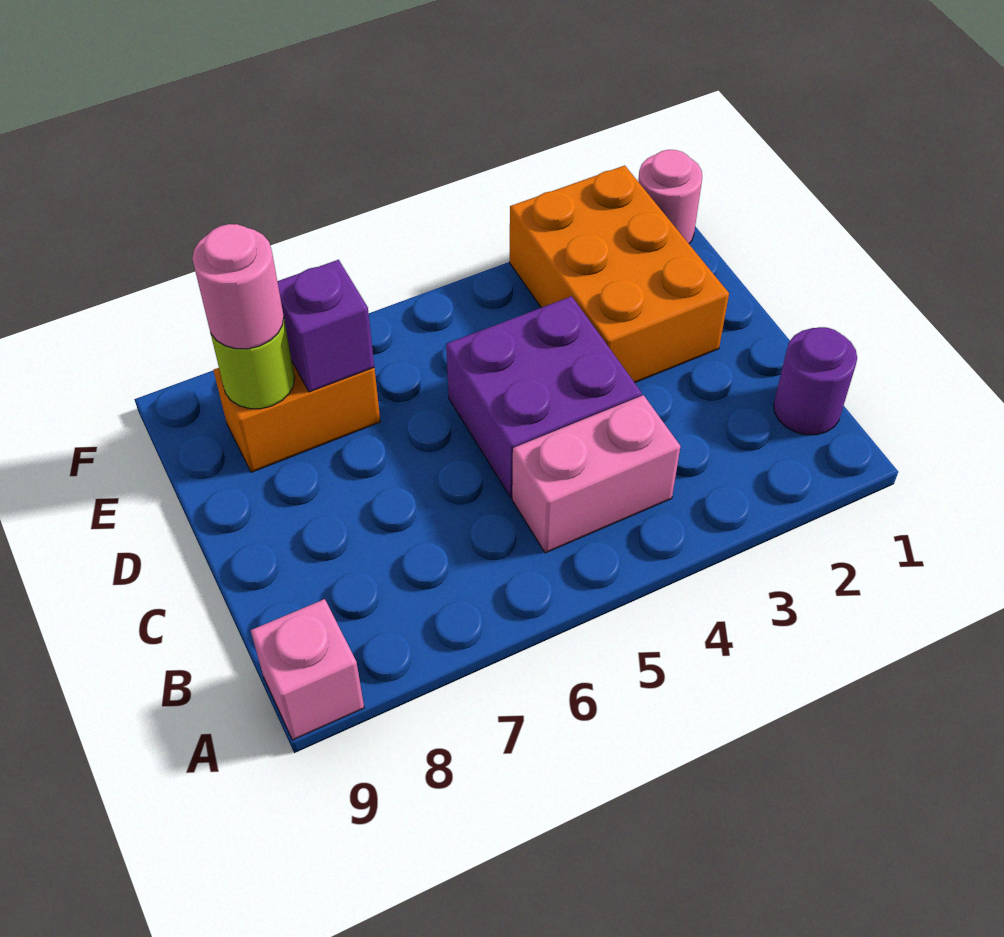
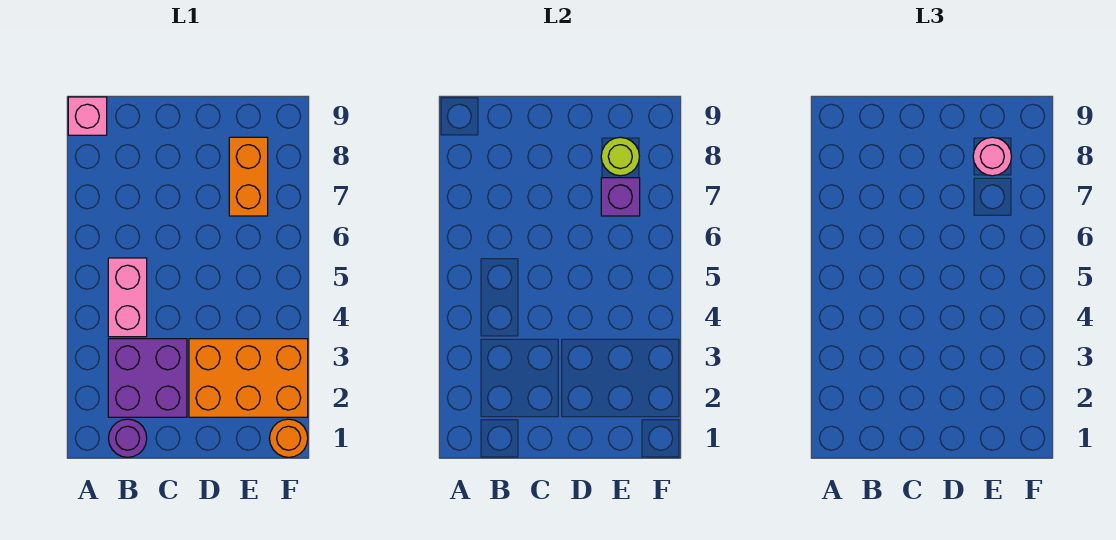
purple 2x2 brick [446,296,642,498] -> purple 2x2 brick moved to [108,339,187,417]
pink 1x1 round brick [638,150,702,243] -> orange 1x1 round brick [269,419,308,457]

